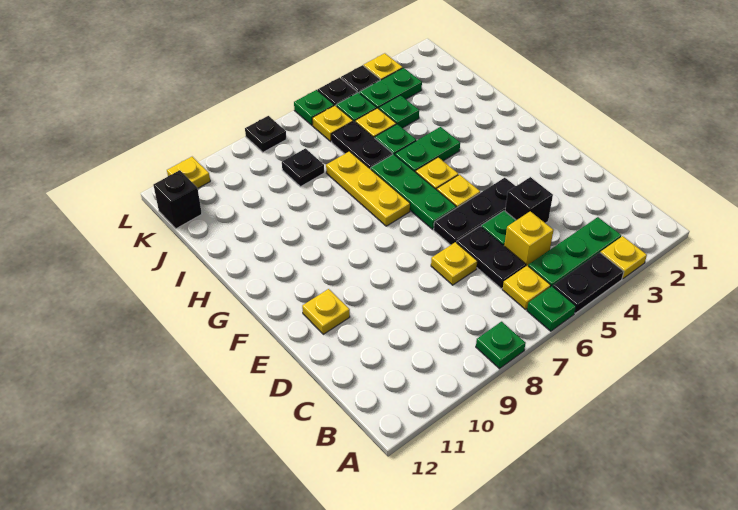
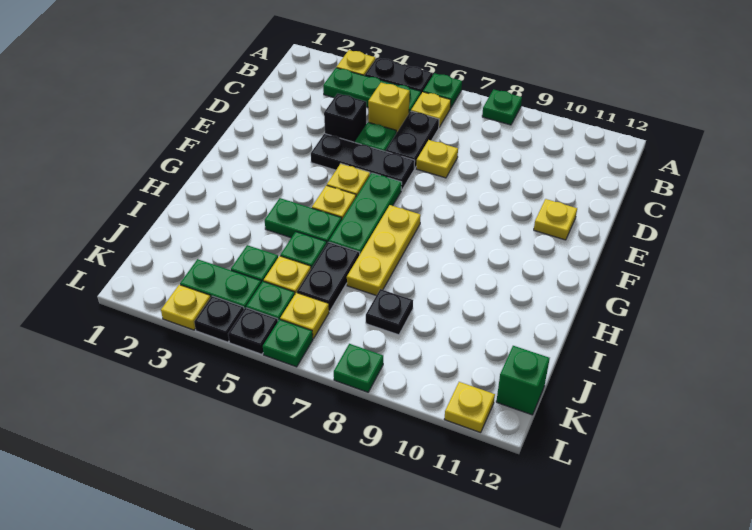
black 1x1 brick [153,170,202,229] -> green 1x1 brick [496,346,550,415]
black 1x1 plate [245,116,286,152] -> green 1x1 plate [334,344,383,392]

